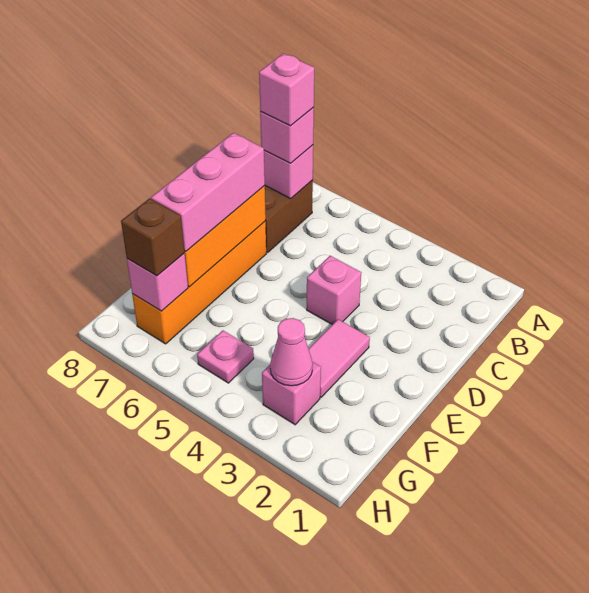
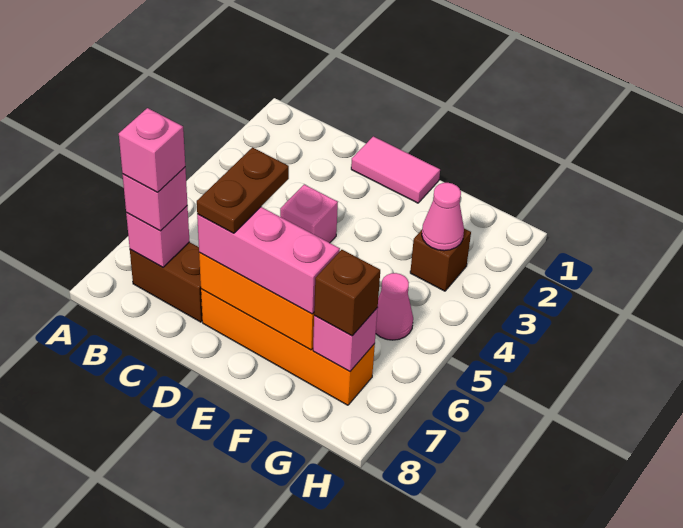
none -> brown 1x2 plate [197,147,289,233]
pink 1x2 tile [309,319,370,397] -> pink 1x2 tile moved to [351,136,440,203]
pink 1x1 brick [262,362,321,425] -> brown 1x1 brick [410,229,471,291]
pink 1x1 plate [197,331,254,383] -> pink 1x1 cone [376,273,413,340]

